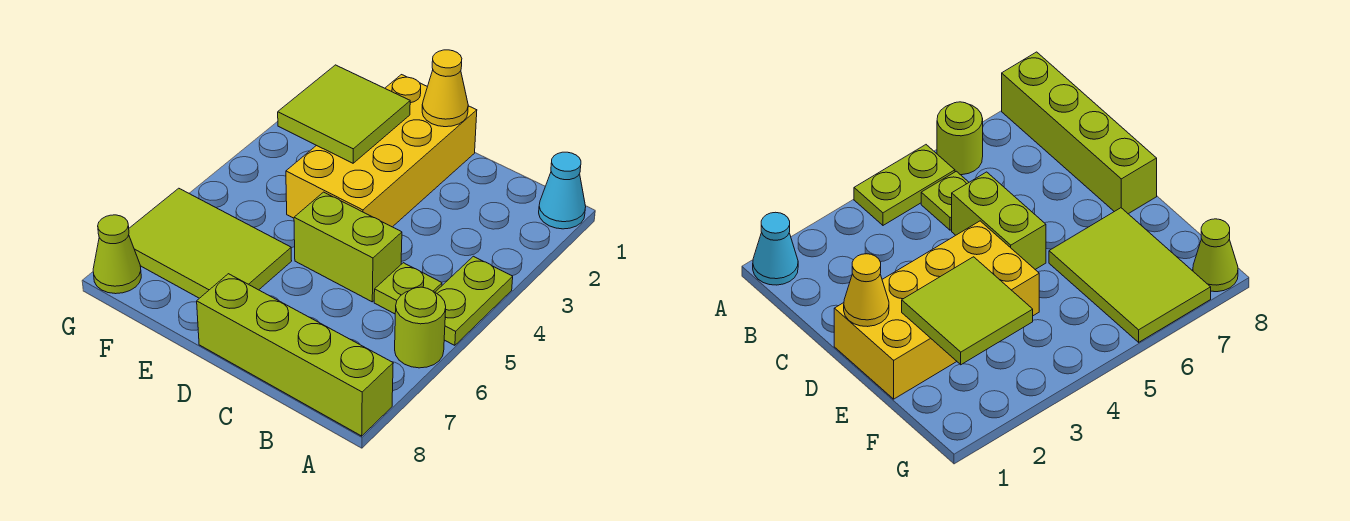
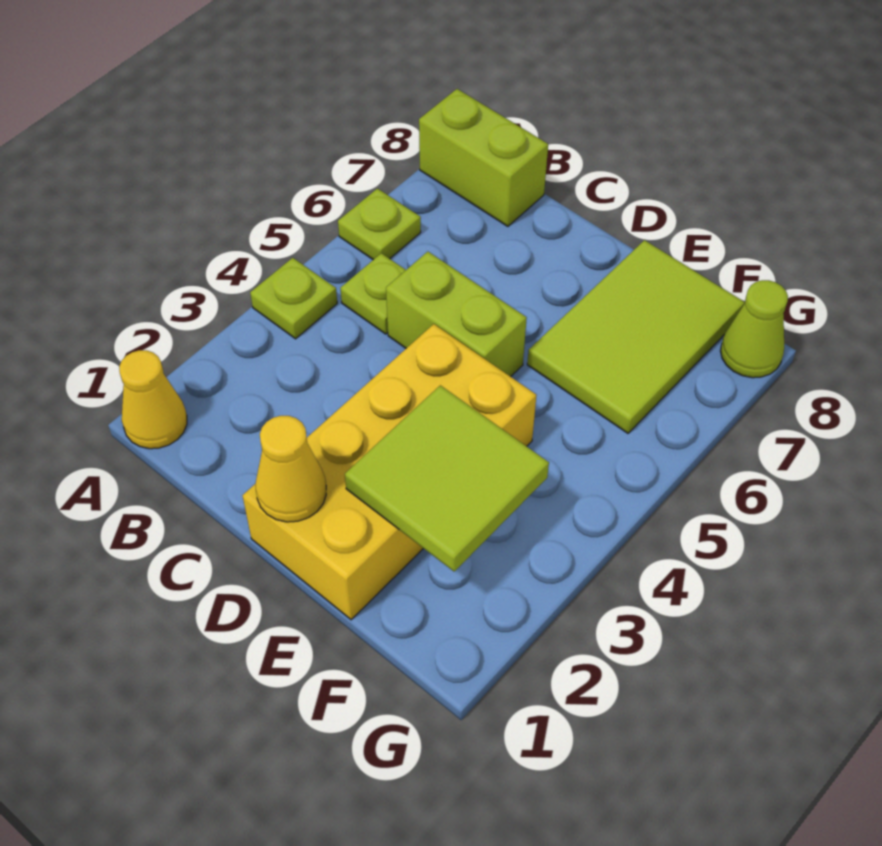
cyan 1x1 cone [539,152,586,229] -> yellow 1x1 cone [119,350,187,449]
lime 1x2 plate [435,256,513,345] -> lime 1x1 plate [250,258,337,339]
lime 1x1 round brick [395,287,446,368] -> lime 1x1 plate [338,189,421,260]
lime 1x4 brick [197,274,393,436] -> lime 1x2 brick [419,89,548,226]
lime 2x3 tile [129,188,292,298] -> lime 2x3 tile turned to [527,240,745,433]

